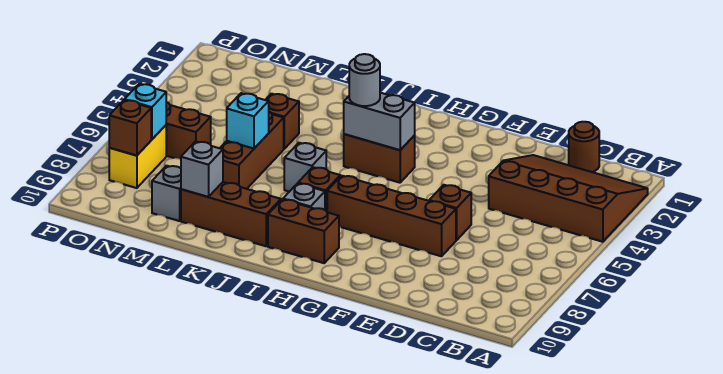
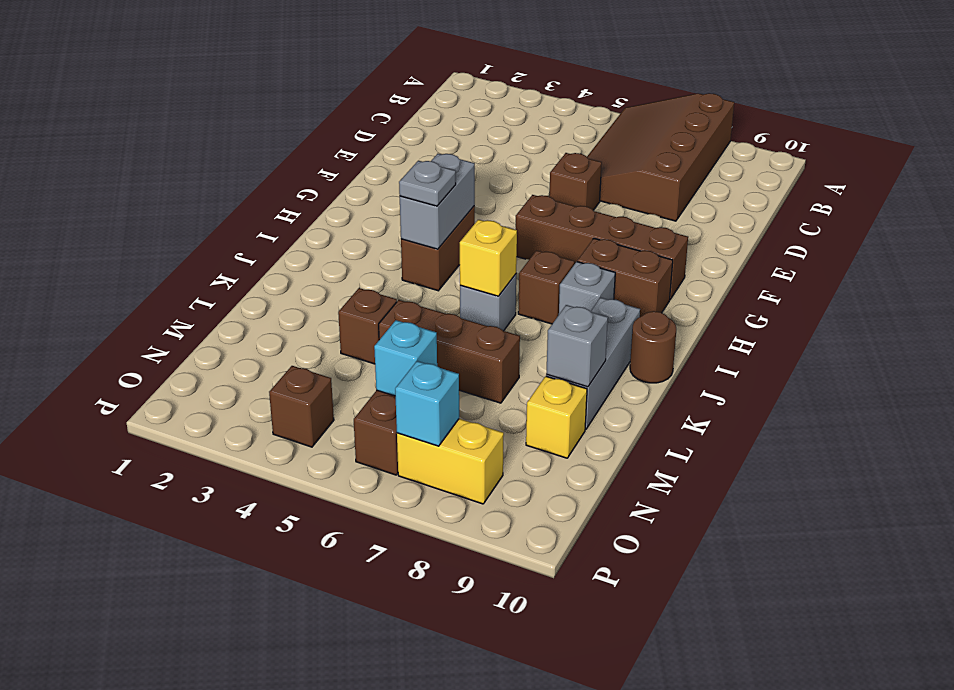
brown 3x4 slope [489,155,648,242] -> brown 3x4 slope moved to [587,93,734,221]
brown 1x1 round brick [569,122,599,172] -> brown 1x1 round brick moved to [630,311,676,383]
brown 1x4 brick [327,176,456,256] -> brown 1x4 brick turned to [516,195,688,299]
brown 1x2 brick [268,199,339,263] -> brown 1x2 brick turned to [577,238,673,317]
grey 1x1 round brick [349,54,380,106] -> grey 1x1 plate [399,161,456,206]
none -> yellow 1x1 brick [460,220,517,296]
brown 1x3 brick [181,182,281,246] -> grey 1x3 brick [546,298,640,430]
cyan 1x1 brick [227,93,269,149] -> cyan 1x1 brick moved to [374,320,437,396]
grey 1x1 brick [152,166,181,221] -> yellow 1x1 brick [526,376,587,458]
brown 1x1 brick [109,100,151,156] -> brown 1x1 brick moved to [269,366,334,447]

